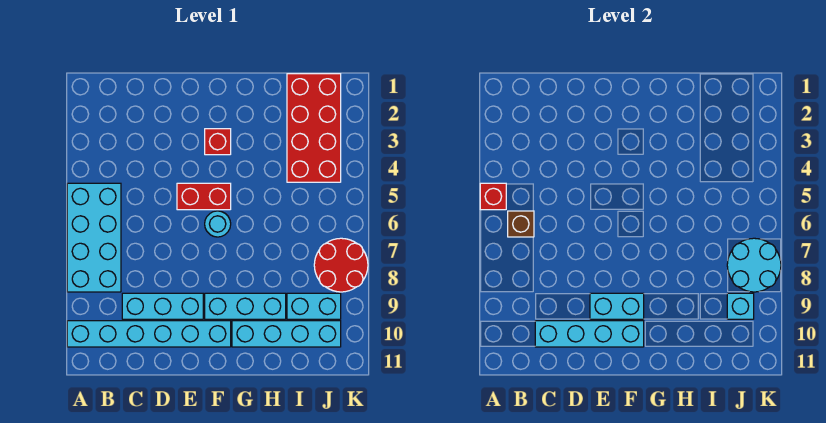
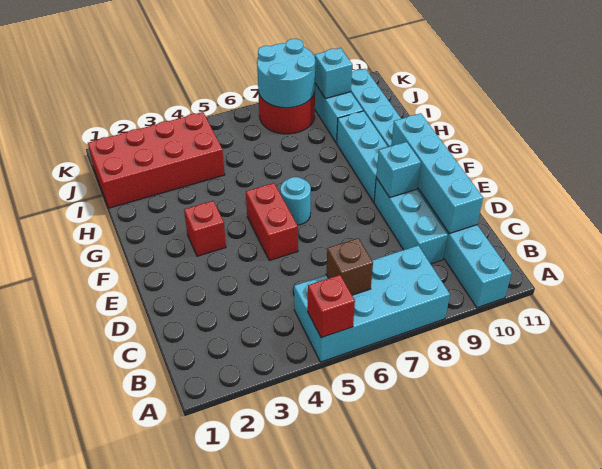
cyan 1x2 brick [590,293,644,319] -> cyan 1x1 brick [376,142,421,197]

